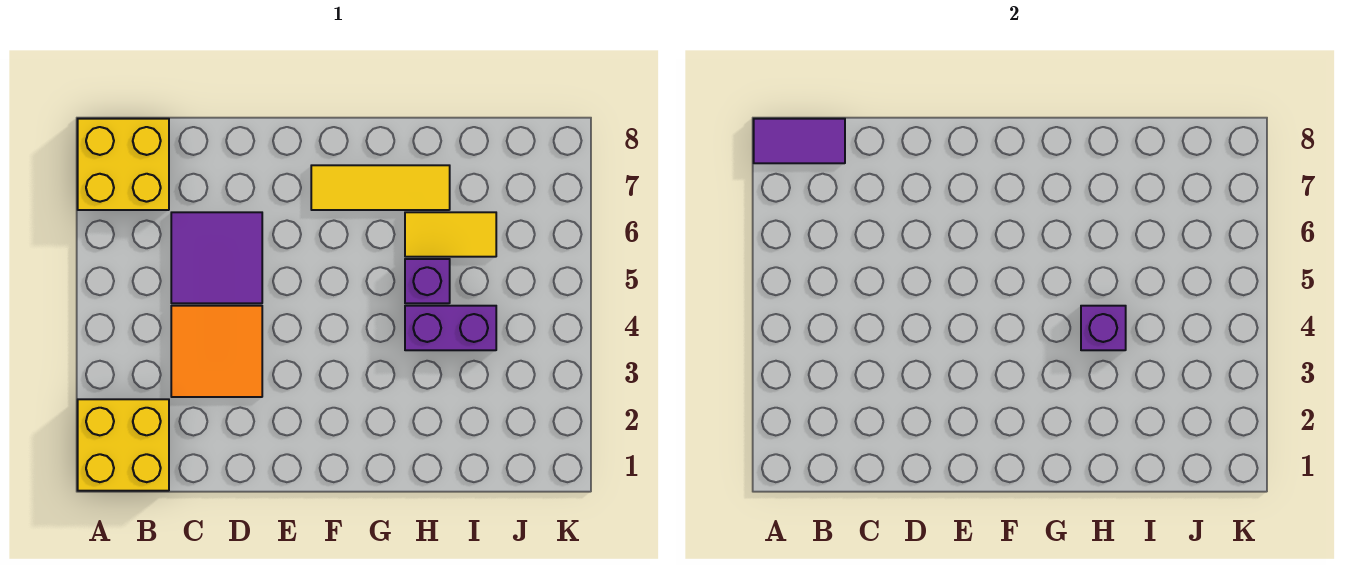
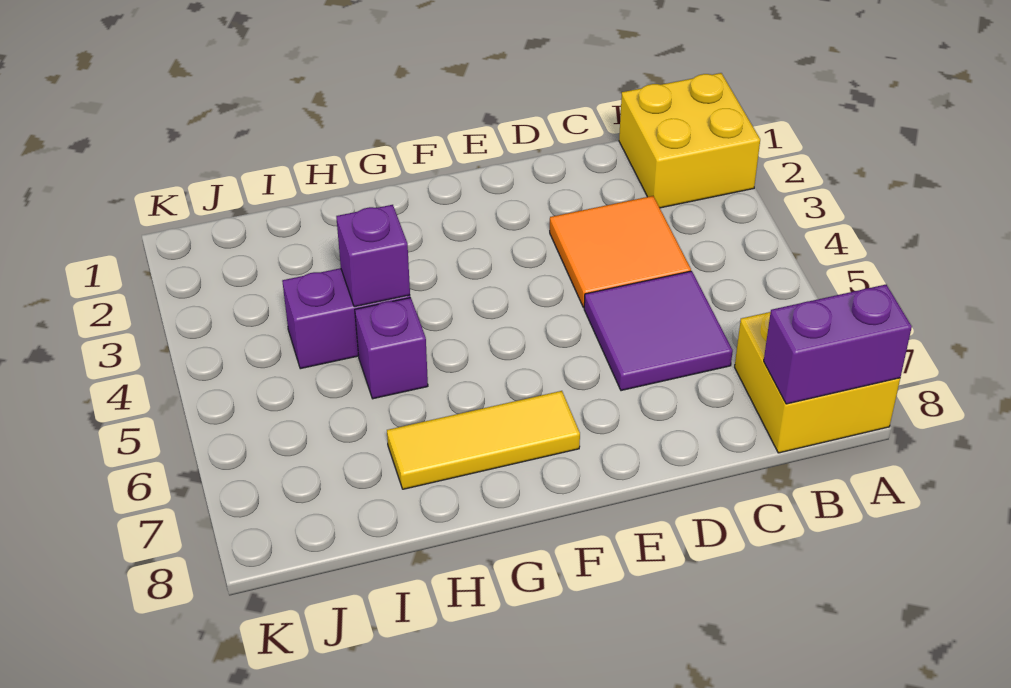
purple 1x2 tile [754,119,845,163] -> purple 1x2 brick [764,285,912,404]
yellow 1x2 tile [405,212,496,257] -> none

